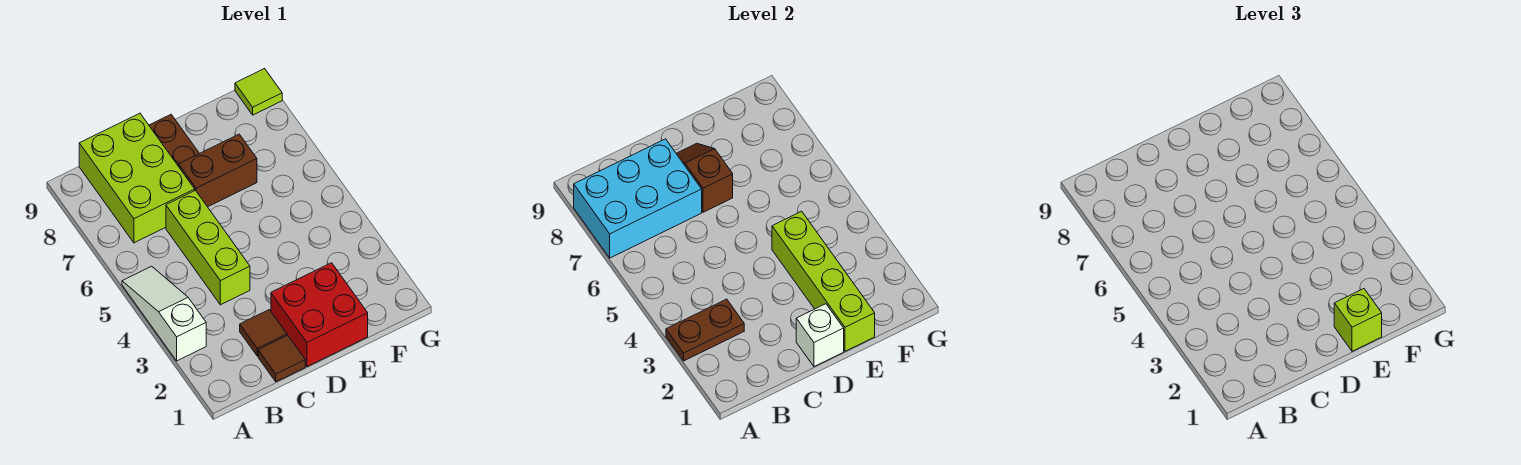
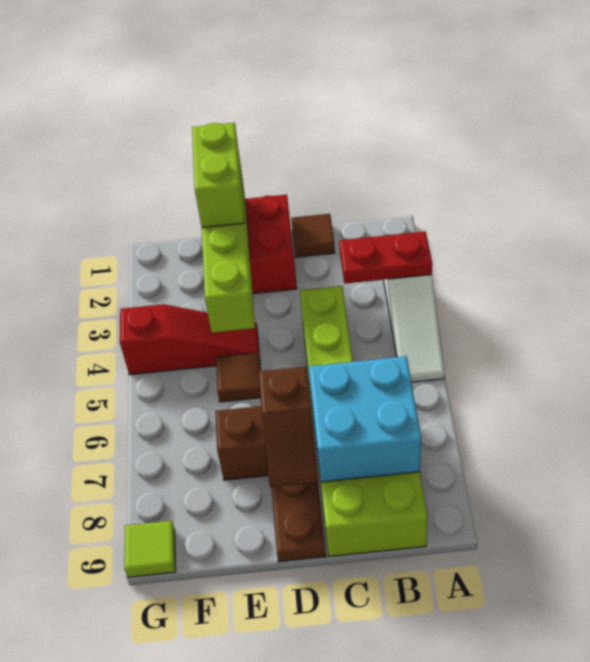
brown 1x2 plate [666,299,744,361] -> red 1x2 plate [339,231,432,283]
cyan 2x3 brick [574,139,702,258] -> cyan 2x2 brick [309,356,421,482]
brown 1x1 tile [240,310,287,356] -> brown 1x1 tile moved to [216,353,261,402]
white 1x1 brick [796,304,844,367] -> none
lime 1x1 brick [1334,289,1382,351] -> lime 1x2 brick [192,123,245,228]
none -> red 1x3 slope [120,304,260,375]

